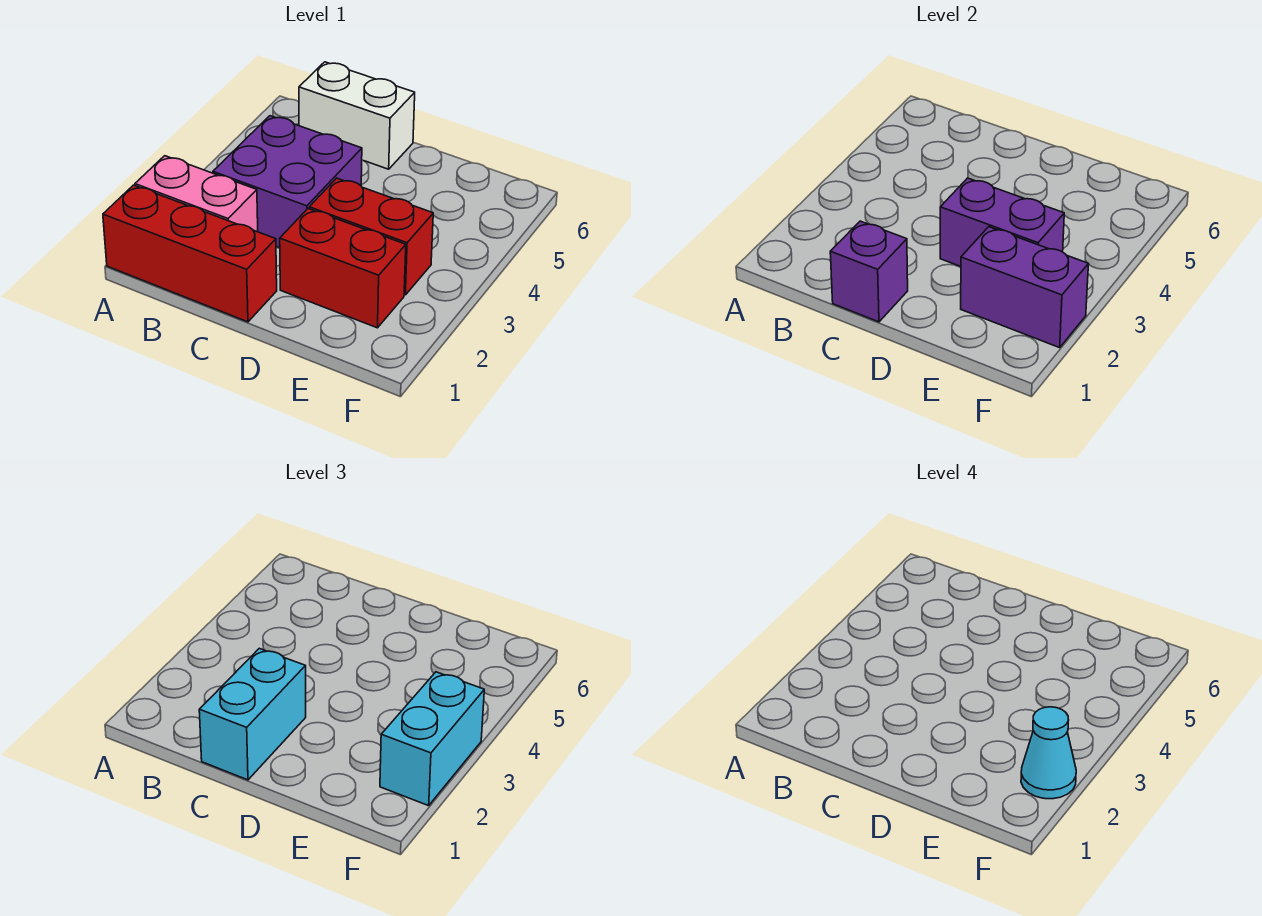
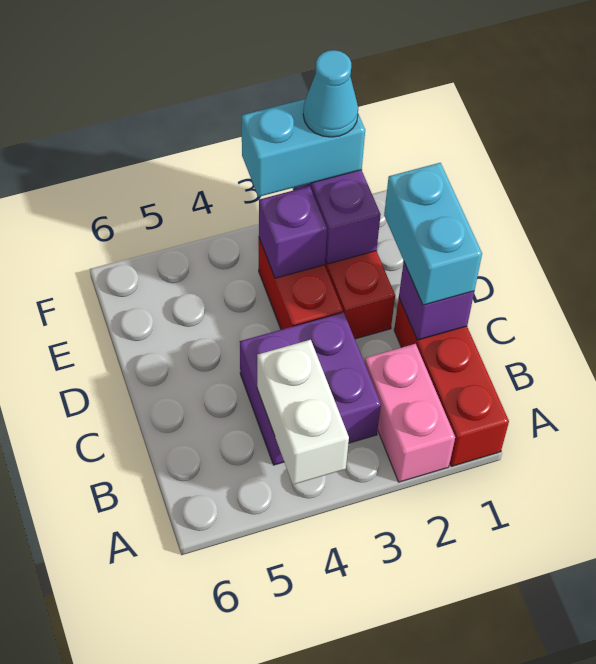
white 1x2 brick [299,62,415,169] -> white 1x2 brick moved to [257,340,349,485]
cyan 1x2 brick [199,648,306,780] -> cyan 1x2 brick turned to [384,163,482,305]
purple 1x2 brick [940,178,1064,266] -> purple 1x1 brick [259,186,327,278]

